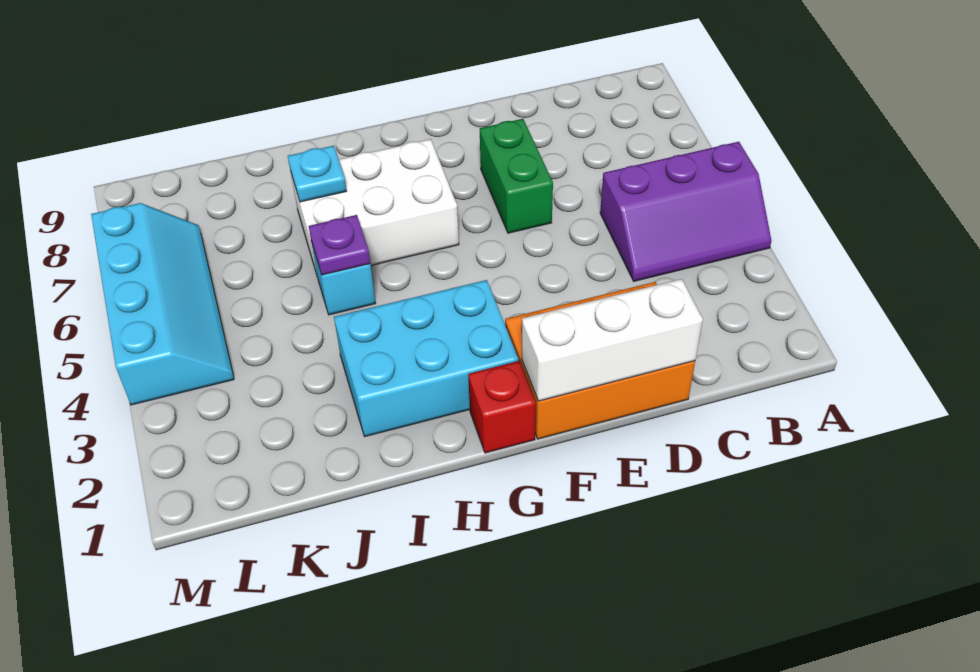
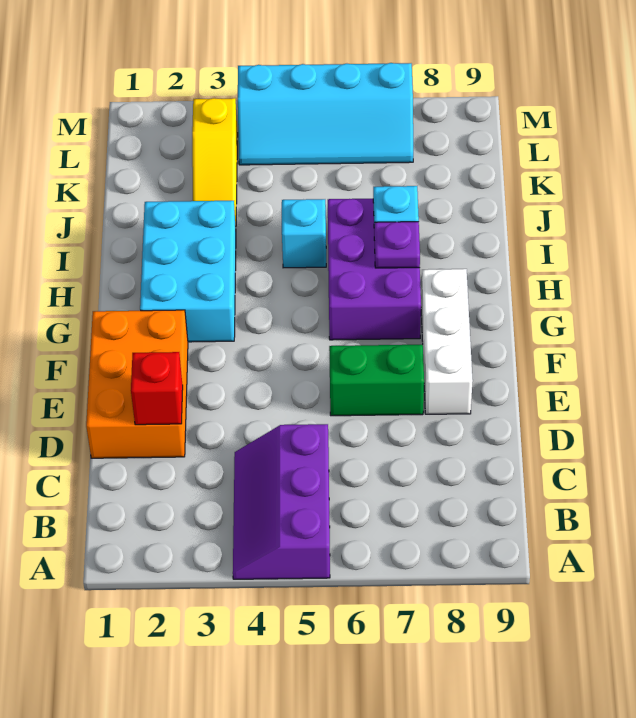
white 1x3 brick [522,279,703,401] -> white 1x3 brick moved to [421,269,473,414]
red 1x1 brick [468,361,536,453] -> red 1x1 brick moved to [131,352,183,425]
white 2x3 brick [291,139,459,277] -> purple 2x3 brick [328,199,421,340]
purple 1x1 plate [309,215,370,275] -> purple 1x1 plate moved to [374,222,420,268]
none -> yellow 1x3 slope [192,98,238,226]

